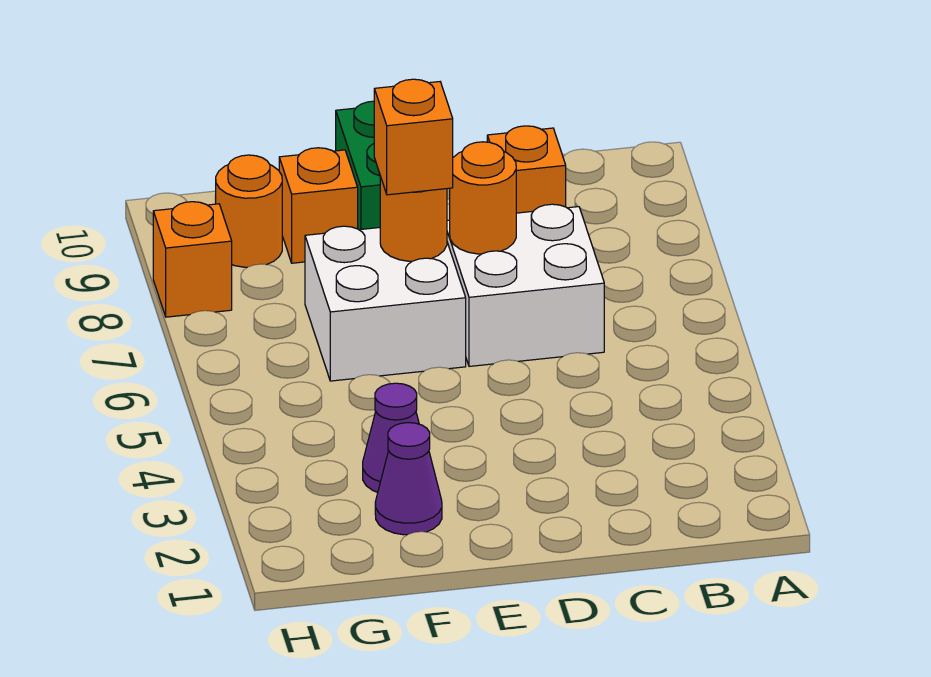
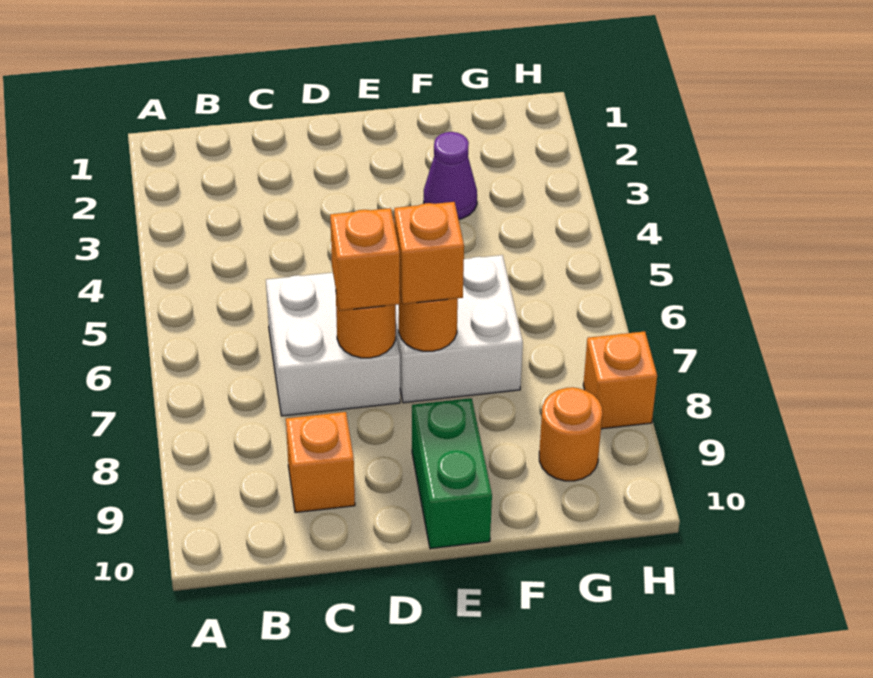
purple 1x1 cone [375,423,442,535] -> none
orange 1x1 brick [279,148,358,263] -> orange 1x1 brick moved to [330,208,400,311]

